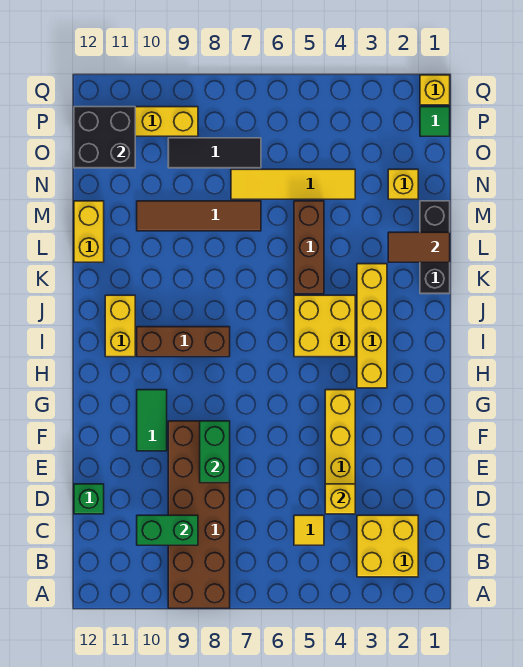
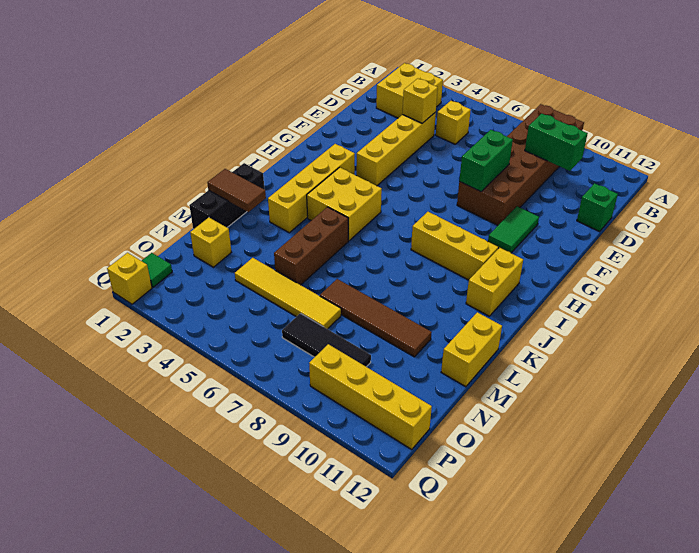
yellow 1x1 tile [294,515,324,545] -> yellow 1x1 brick [436,101,471,144]
brown 1x3 brick [137,327,230,357] -> yellow 1x3 brick [411,212,498,280]
black 2x2 brick [74,107,135,168] -> none

